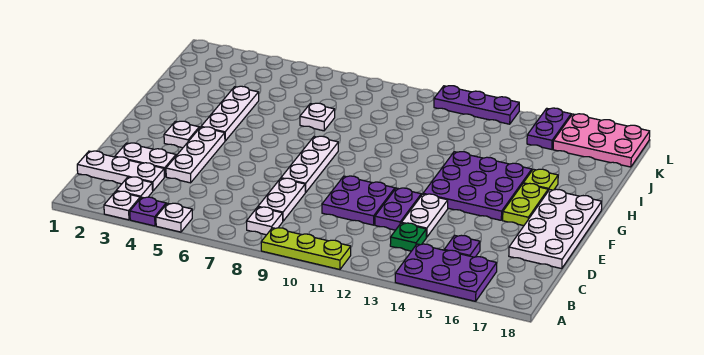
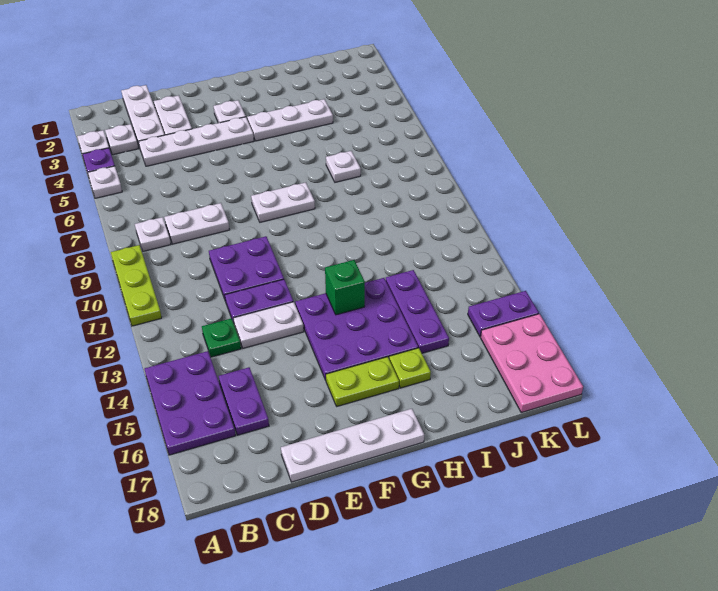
purple 1x1 plate [445,235,480,257] -> purple 1x2 plate [219,367,269,435]
white 1x3 plate [166,127,225,183] -> white 1x4 plate [139,117,254,166]
white 2x4 plate [509,189,602,269] -> white 1x4 plate [281,409,424,482]
white 1x3 plate [281,136,338,193] -> white 1x2 plate [251,182,315,222]
none -> green 1x1 brick [325,260,365,315]
purple 1x3 plate [434,86,519,124] -> purple 1x3 plate moved to [386,270,449,353]

